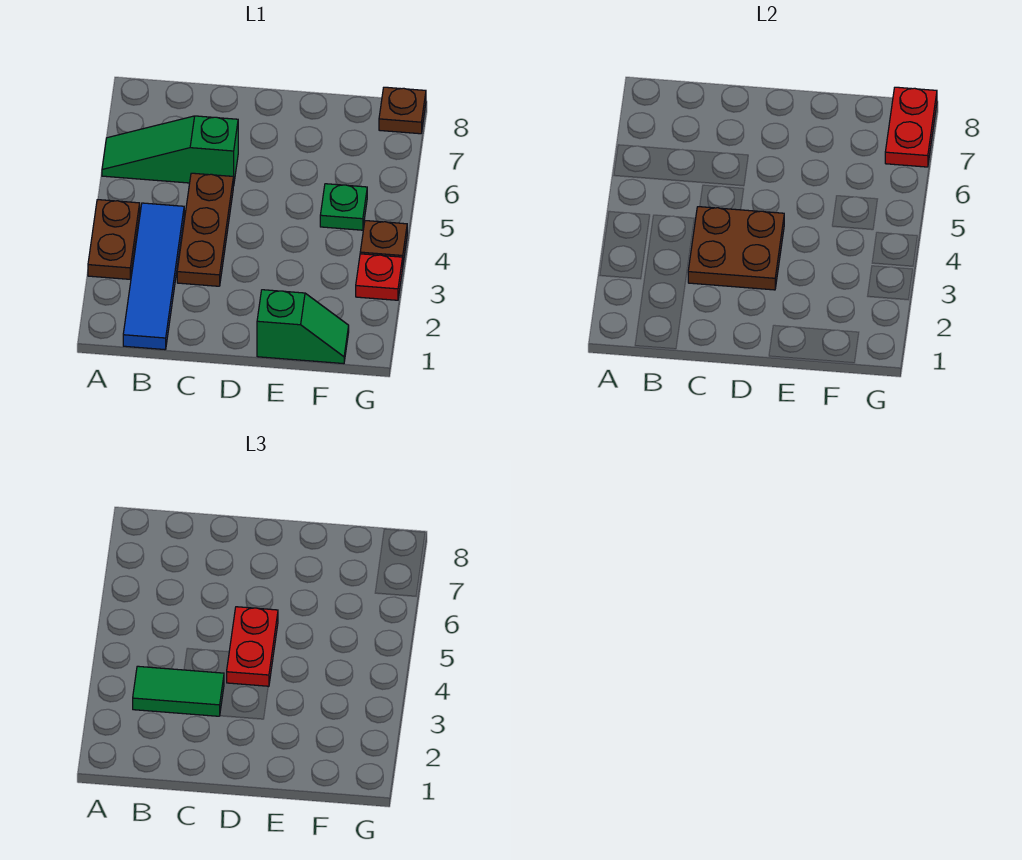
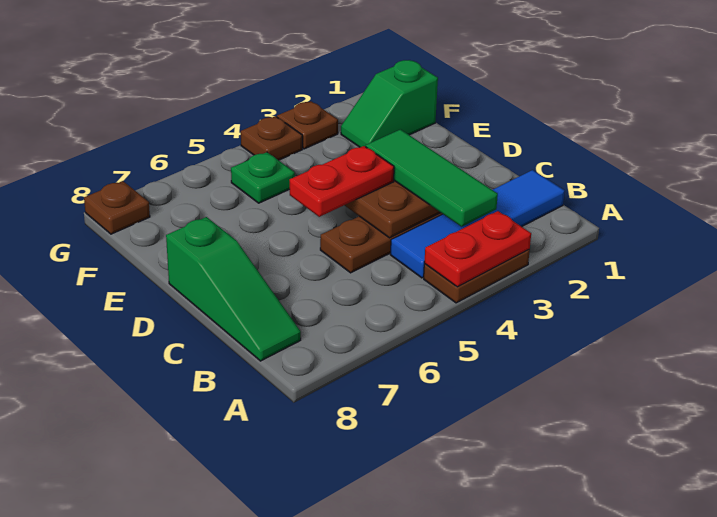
green 1x3 slope [102,116,238,186] -> green 1x3 slope moved to [166,217,301,361]
green 1x2 tile [133,666,224,716] -> green 1x3 tile [366,129,498,227]
green 1x2 slope [257,290,349,364] -> green 1x2 slope turned to [341,60,438,147]
red 1x1 plate [356,254,403,300] -> brown 1x1 plate [277,101,338,149]
red 1x2 plate [885,87,937,167] -> red 1x2 plate moved to [424,211,531,287]

